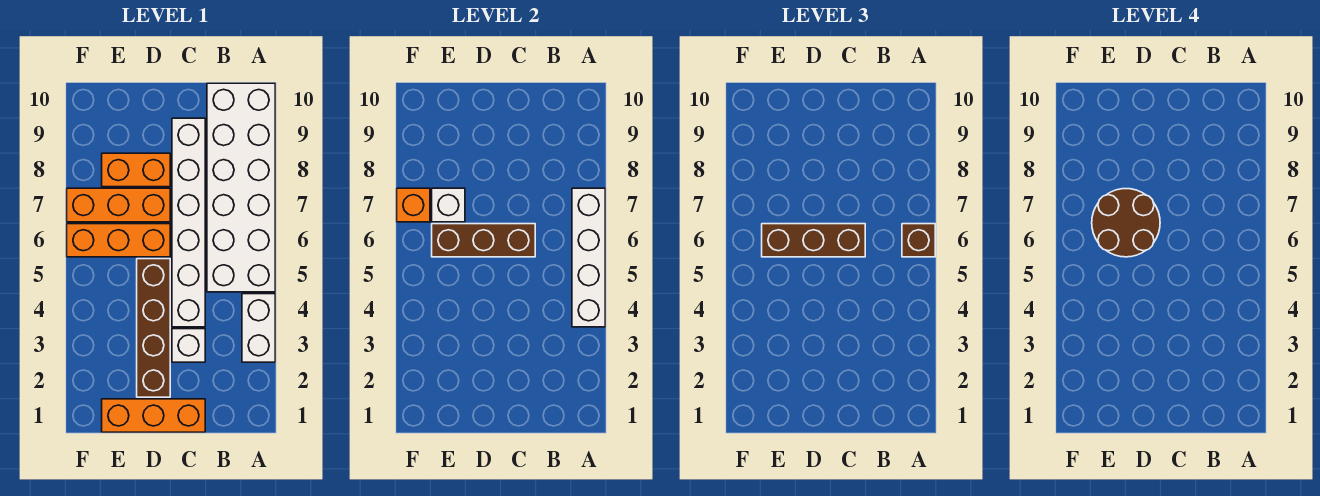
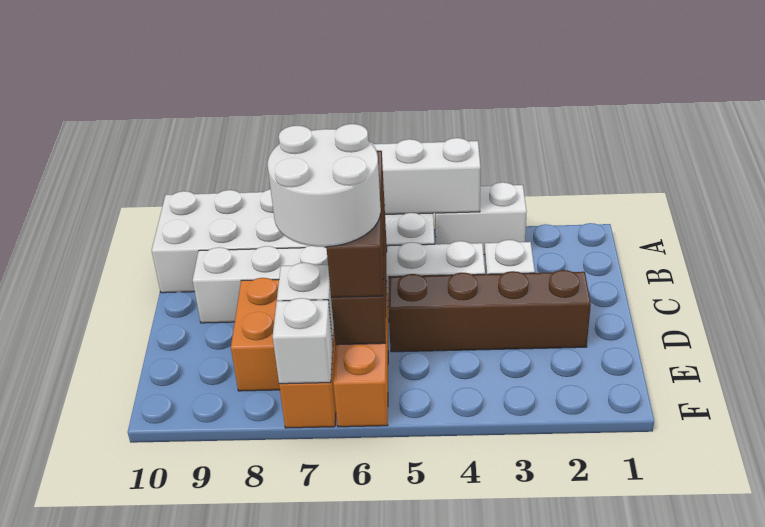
brown 1x1 brick [902,224,935,257] -> none
orange 1x3 brick [102,399,205,432] -> none
brown 2x2 round brick [1092,189,1160,257] -> white 2x2 round brick [268,124,381,247]
orange 1x1 brick [397,188,430,222] -> white 1x1 brick [273,298,333,384]

